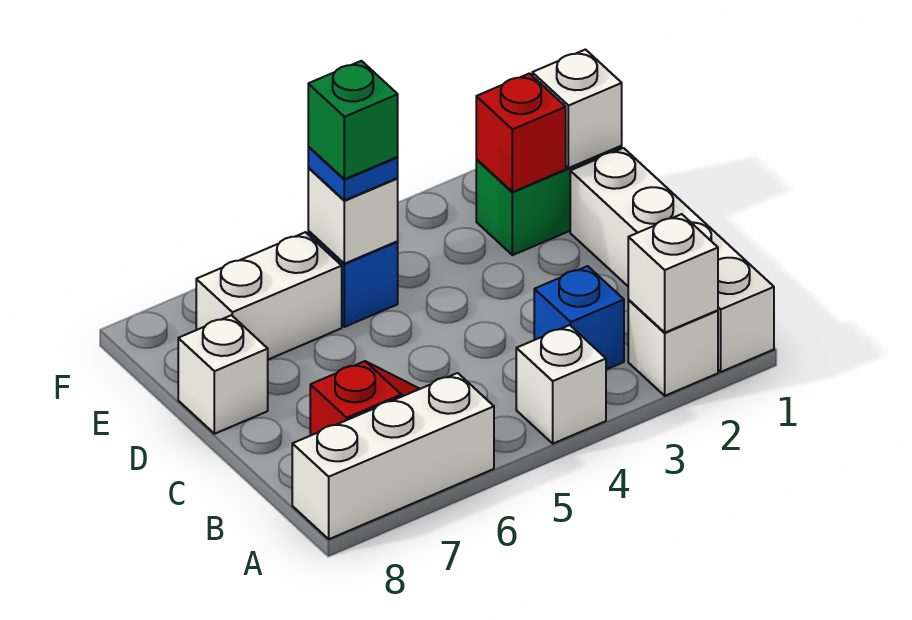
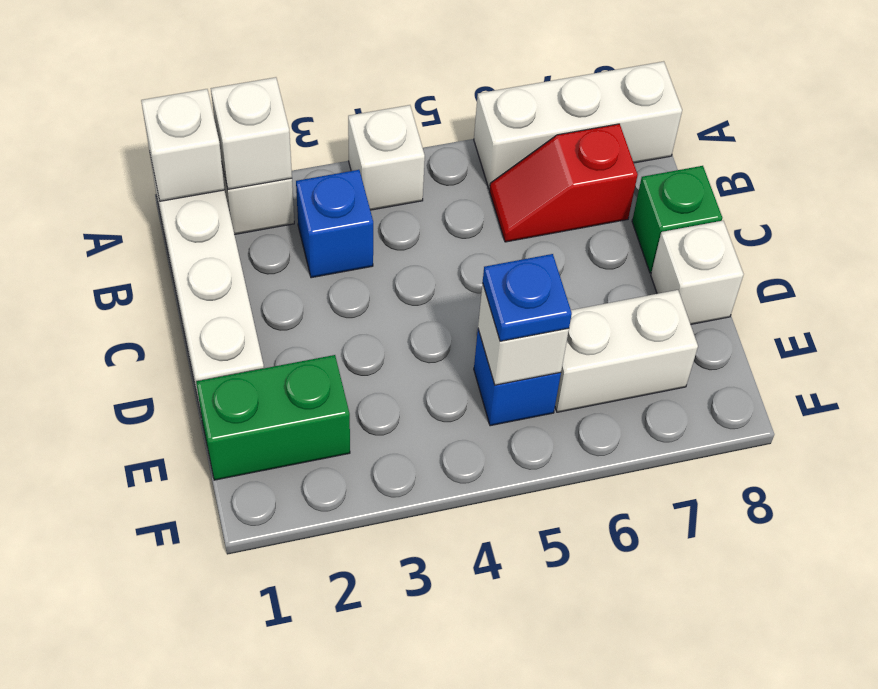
white 1x1 brick [532,50,622,168] -> white 1x1 brick moved to [141,89,224,201]
red 1x1 brick [476,73,566,192] -> none
green 1x1 brick [308,61,398,179] -> green 1x1 brick moved to [632,166,722,273]

